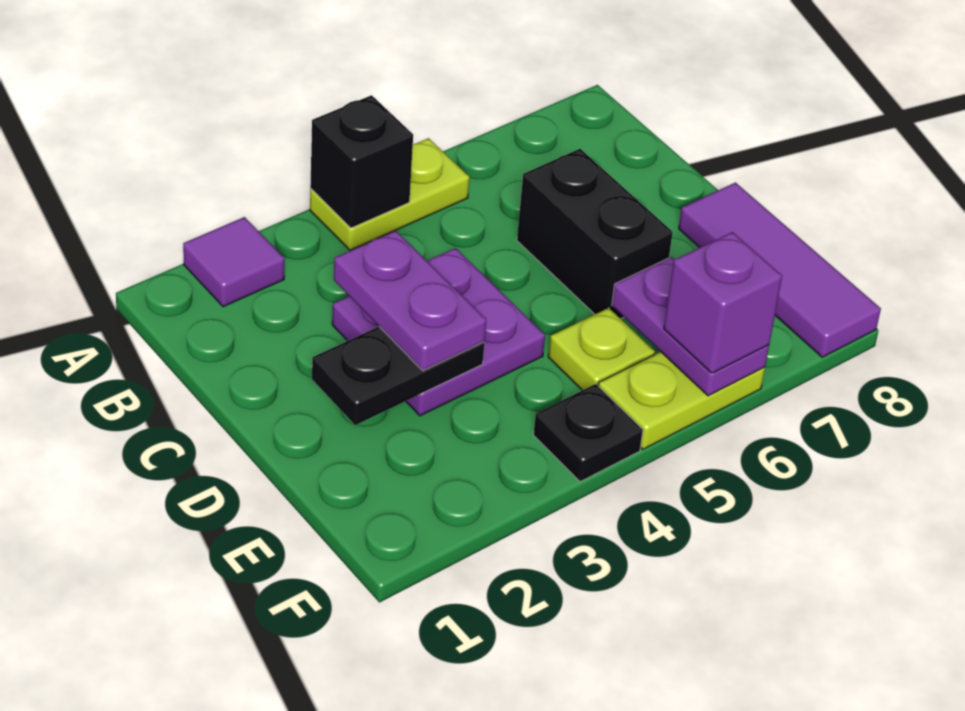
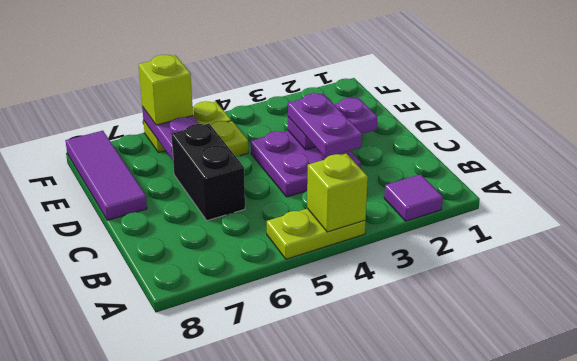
black 1x1 brick [310,95,413,228] -> lime 1x1 brick [307,154,368,232]
black 1x2 plate [312,327,484,425] -> purple 1x2 plate [288,98,378,150]
black 1x1 plate [533,384,643,482] -> none
purple 1x1 brick [664,232,782,373] -> lime 1x1 brick [139,55,193,125]

